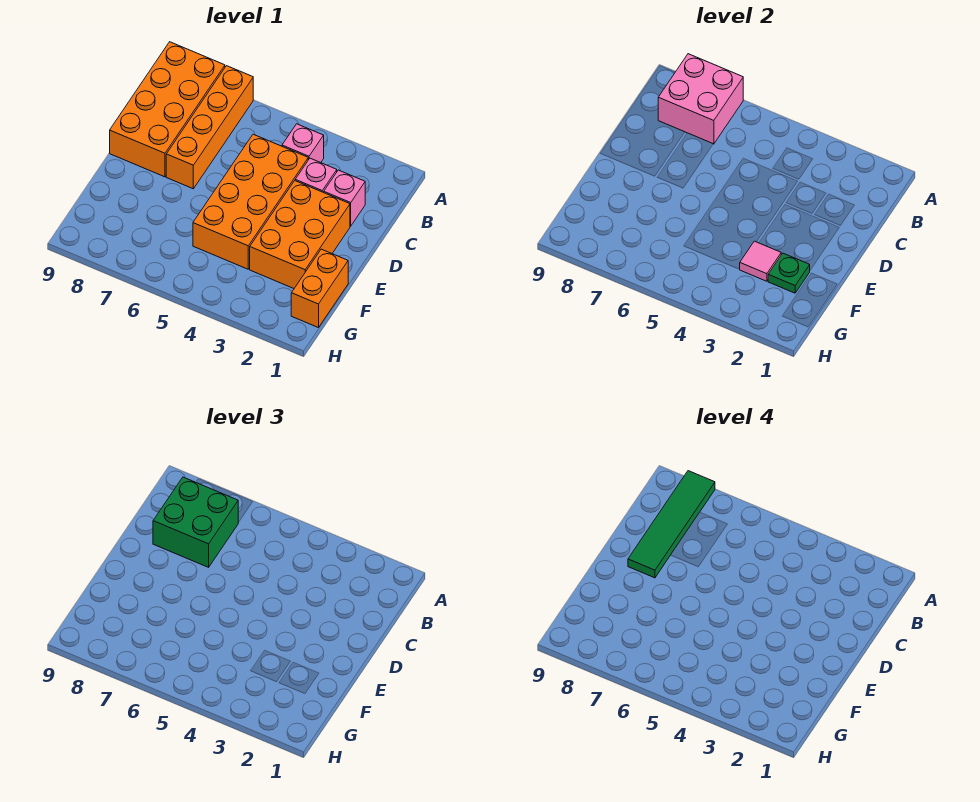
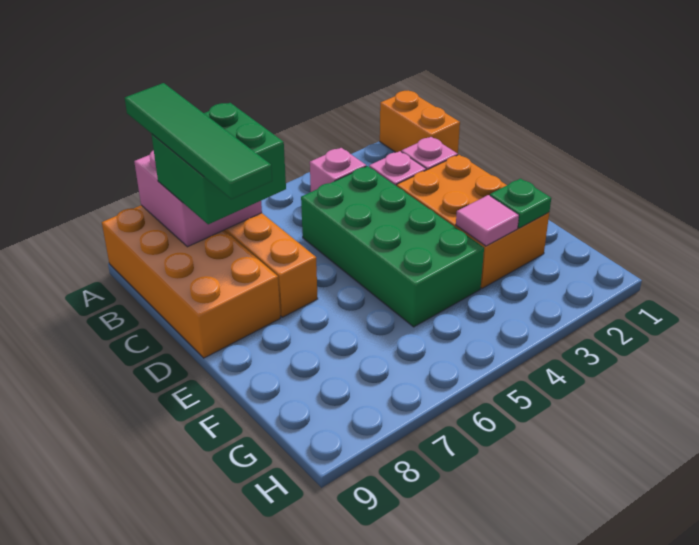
orange 2x4 brick [193,134,308,269] -> green 2x4 brick [301,166,484,327]
orange 1x2 brick [291,249,348,328] -> orange 1x2 brick moved to [380,91,460,154]

